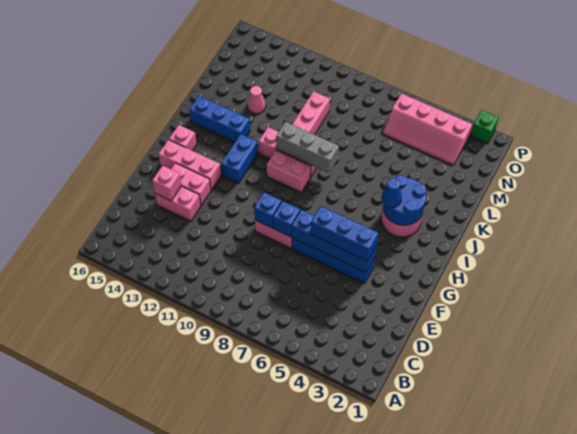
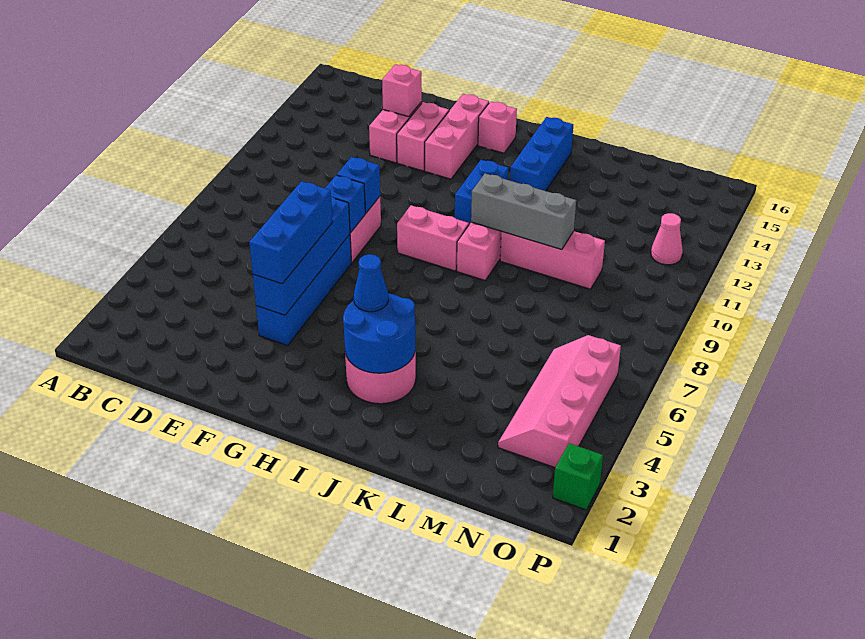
blue 1x2 brick [221,134,258,183] -> blue 1x2 brick turned to [455,160,508,225]
pink 1x2 brick [267,150,311,192] -> pink 1x2 brick turned to [397,205,469,271]
grey 1x3 brick [276,122,339,173] -> grey 1x3 brick turned to [471,174,576,250]
pink 1x1 cone [247,86,266,114] -> pink 1x1 cone moved to [651,213,683,265]

